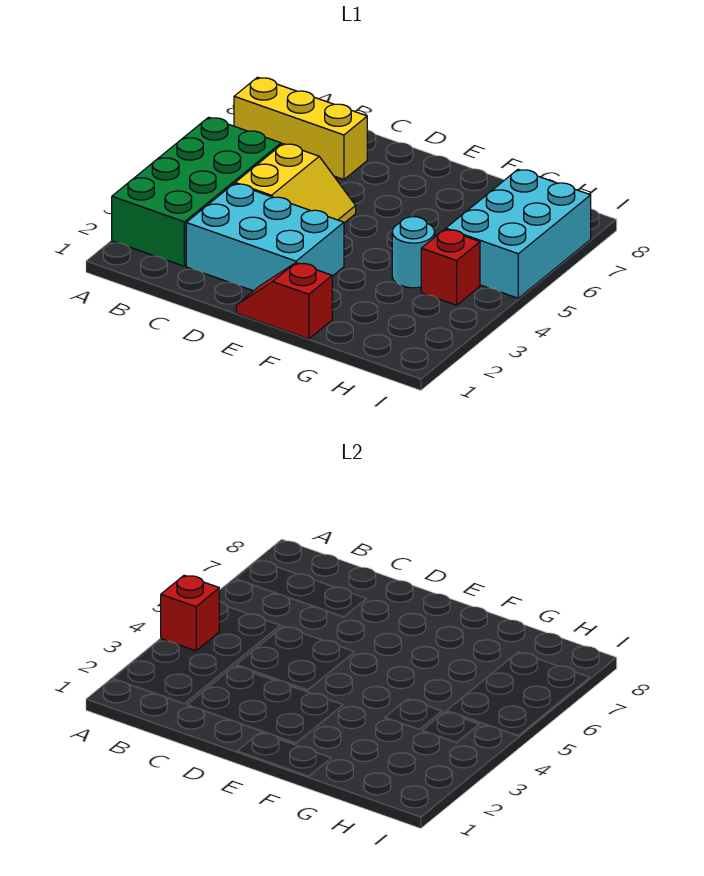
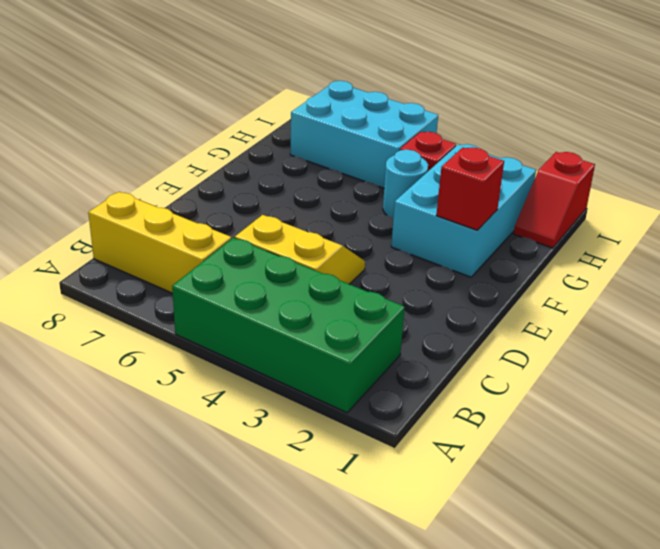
red 1x1 brick [161,575,219,651] -> red 1x1 brick moved to [436,147,504,230]
yellow 1x3 brick [234,77,367,180] -> yellow 1x3 brick turned to [88,192,231,293]
cyan 2x3 brick [186,184,344,291] -> cyan 2x3 brick moved to [391,144,536,277]
red 1x2 slope [236,263,332,339] -> red 1x2 slope moved to [514,152,595,248]

